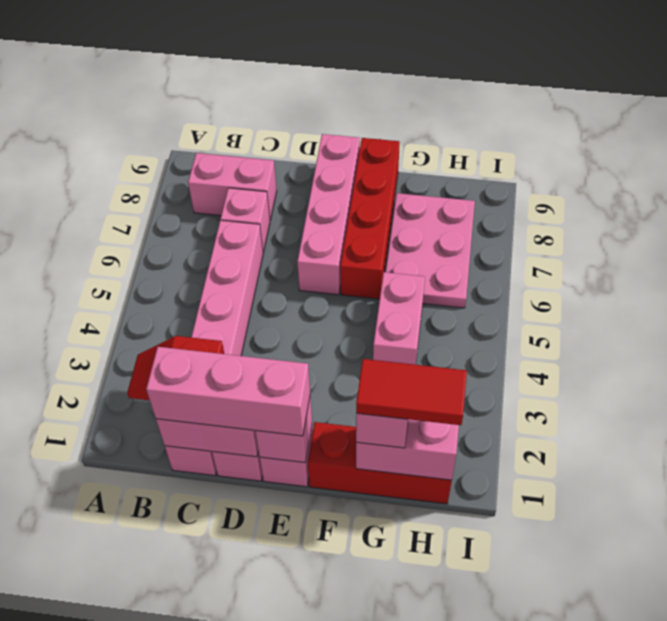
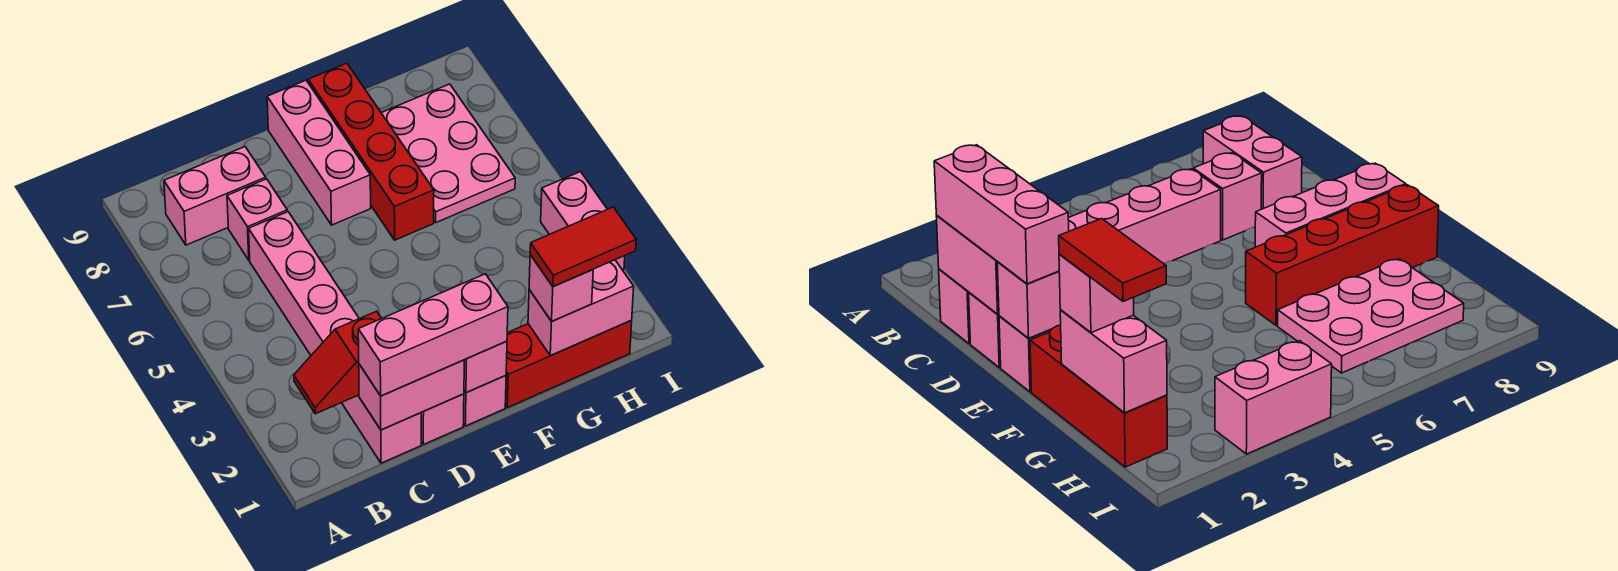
pink 1x4 brick [297,134,360,295] -> pink 1x3 brick [267,80,371,225]
pink 1x2 brick [373,272,425,365] -> pink 1x2 brick moved to [541,172,625,270]

